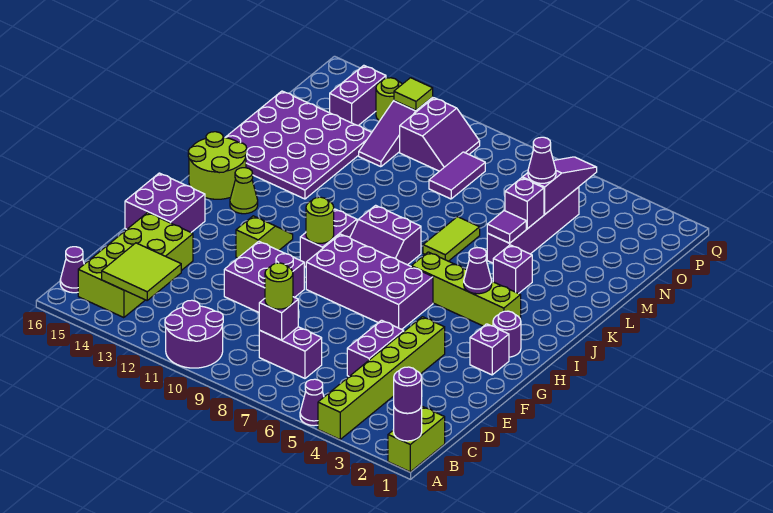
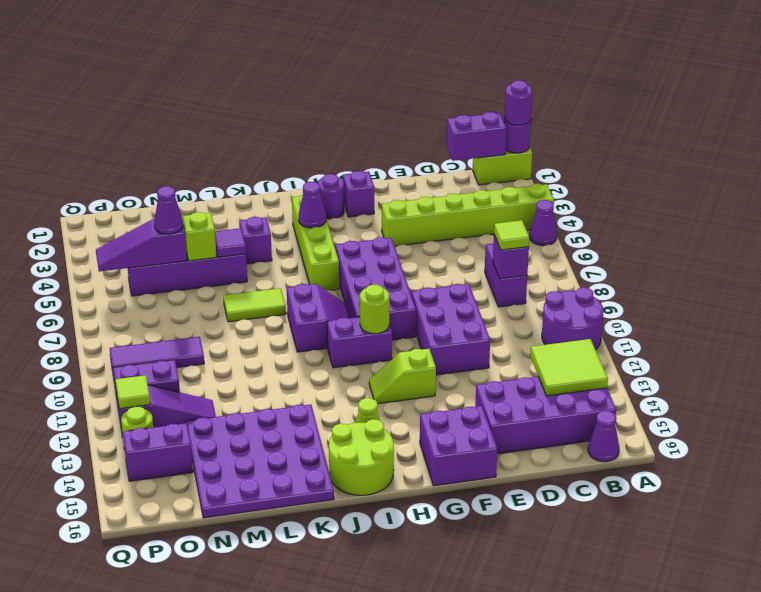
lime 2x4 brick [78,213,193,318] -> purple 2x4 brick [475,377,616,454]
lime 1x1 round brick [265,263,293,309] -> lime 1x1 tile [494,220,530,250]
purple 1x2 brick [347,320,404,376] -> purple 1x2 brick moved to [447,112,507,161]
purple 2x2 brick [224,241,304,312] -> purple 2x3 brick [411,284,490,375]
purple 1x1 brick [505,178,544,229] -> lime 1x1 brick [183,212,217,261]
purple 1x2 tile [429,152,485,199] -> purple 1x3 tile [110,337,204,370]

